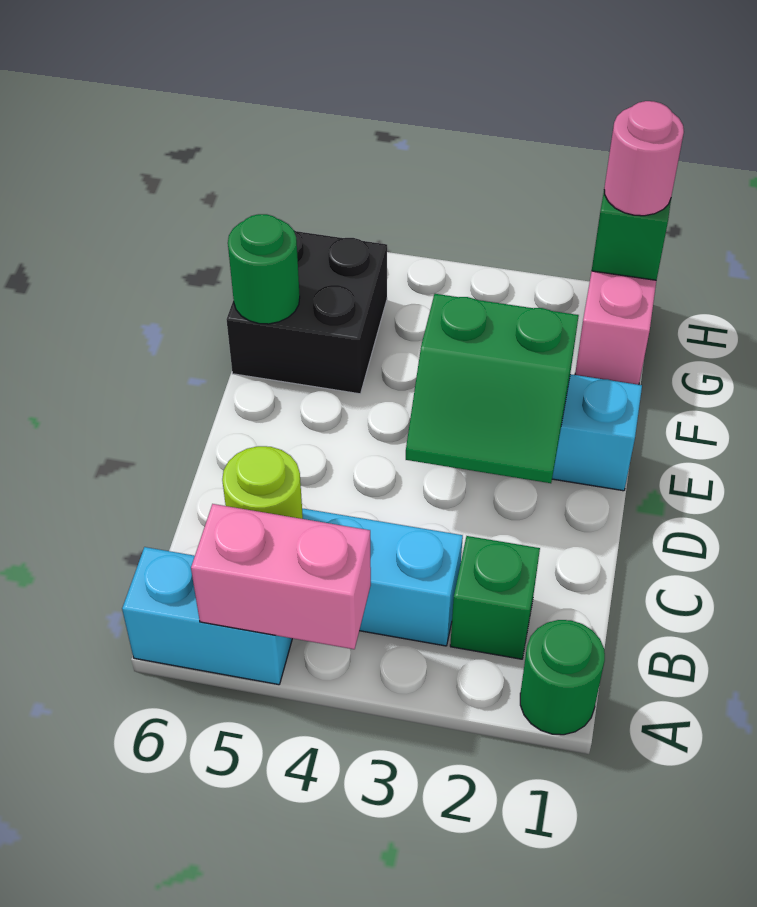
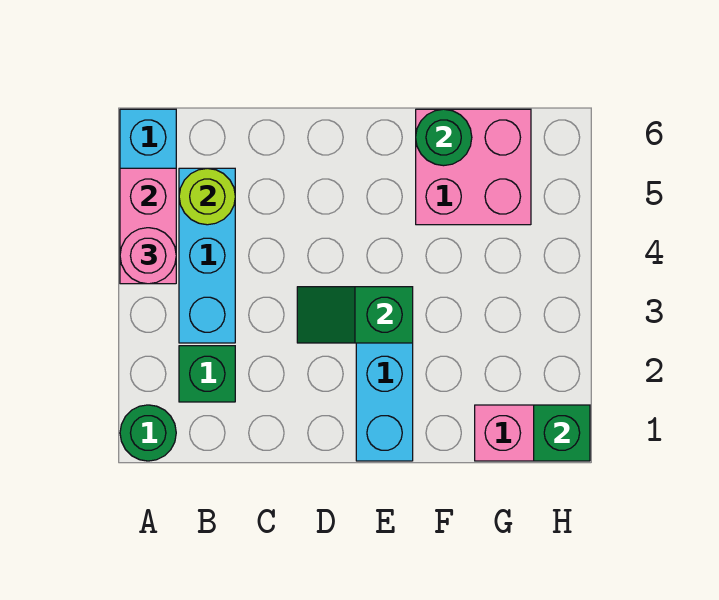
green 2x2 slope [406,294,579,483] -> green 1x2 slope [297,287,413,343]
black 2x2 brick [227,230,387,394] -> pink 2x2 brick [416,109,531,225]
pink 1x1 round brick [604,101,684,216] -> pink 1x1 round brick moved to [120,228,176,284]

